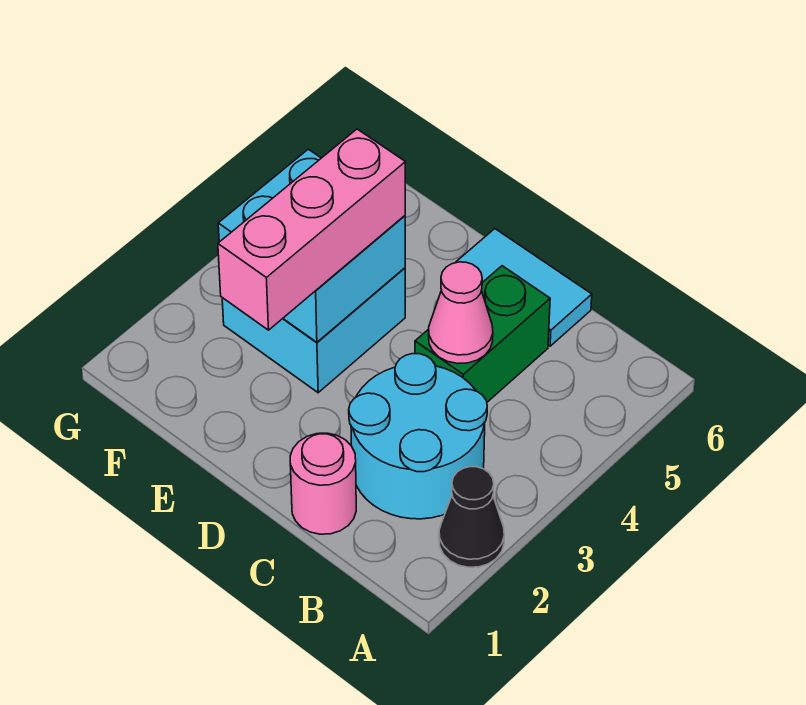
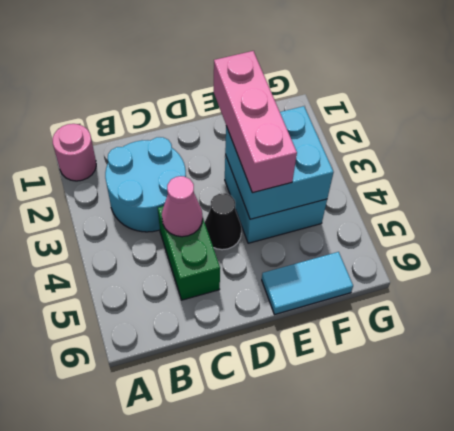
black 1x1 cone [439,467,504,567] -> black 1x1 cone moved to [205,193,241,250]
pink 1x1 round brick [290,433,356,534] -> pink 1x1 round brick moved to [53,124,96,181]
cyan 1x2 tile [455,229,592,346] -> cyan 1x2 tile moved to [262,252,353,314]

